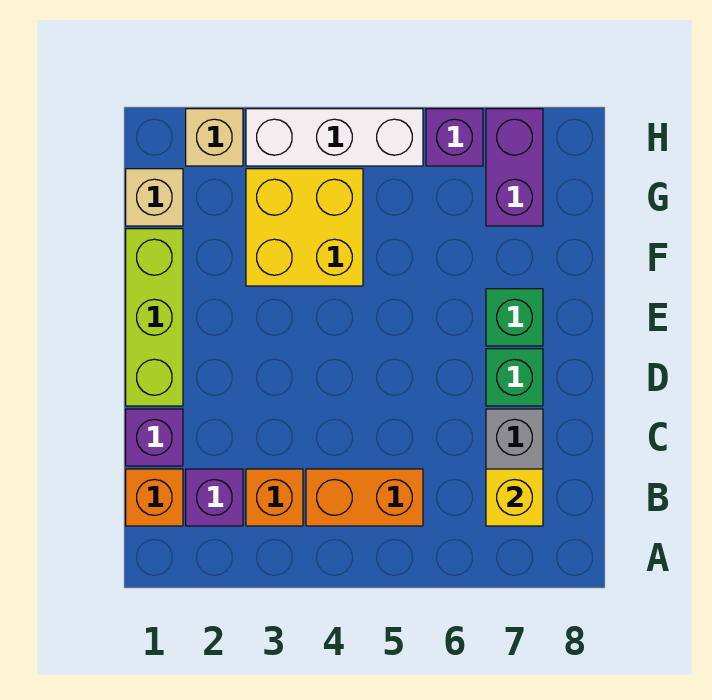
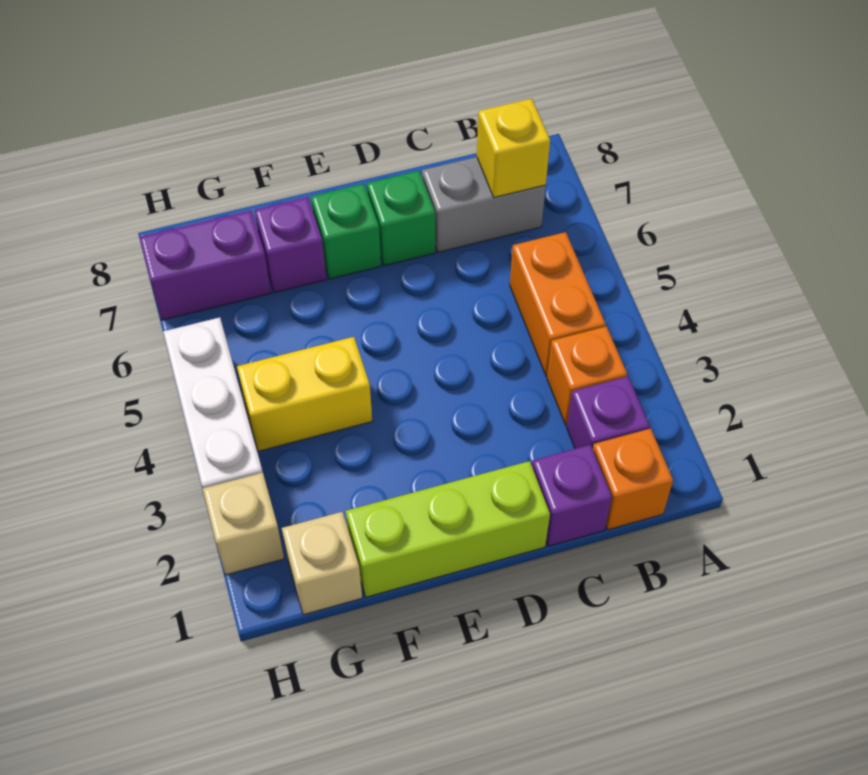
yellow 2x2 brick [246,169,363,286] -> yellow 1x2 brick [237,337,372,451]
purple 1x1 brick [426,109,483,166] -> purple 1x1 brick moved to [255,197,326,293]

